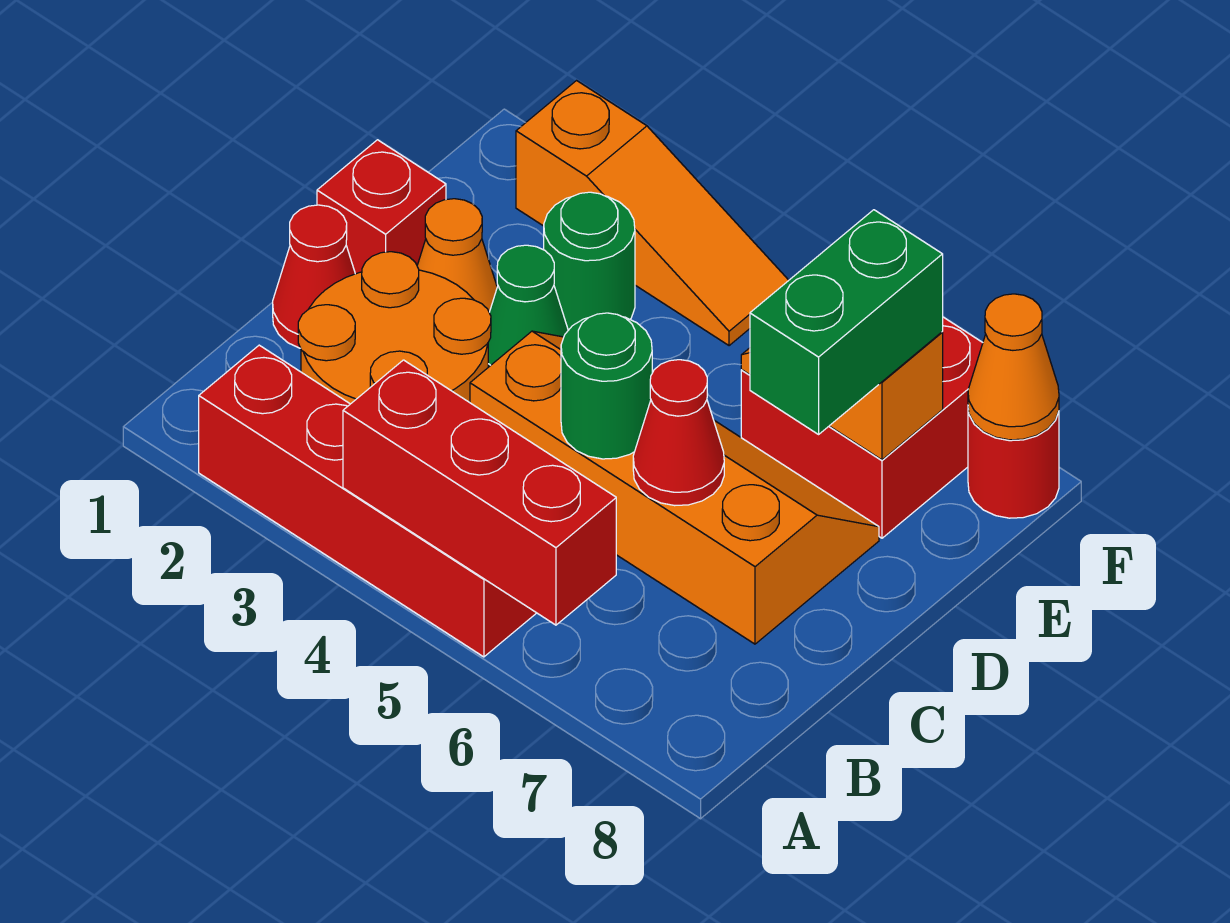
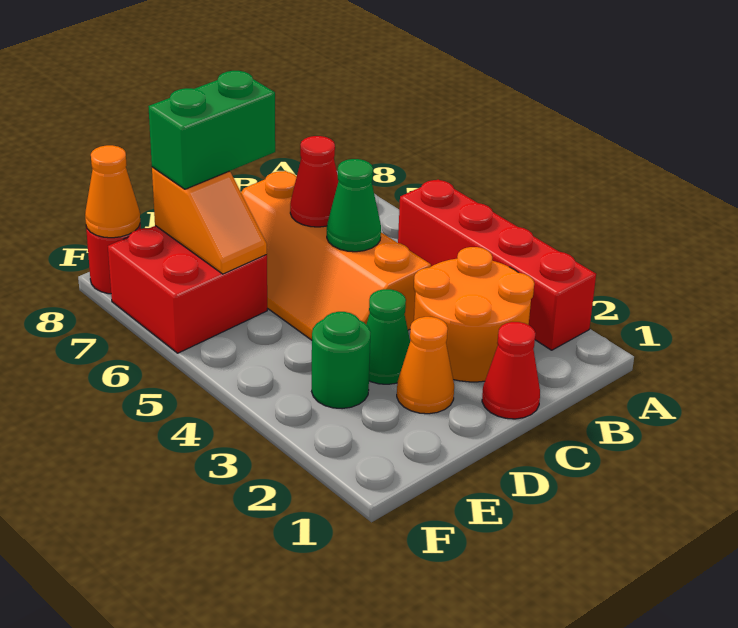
red 1x3 brick [343,360,616,625] -> none
green 1x1 round brick [561,313,652,459] -> green 1x1 cone [327,159,381,252]
red 1x1 brick [317,140,446,274] -> none
orange 1x3 slope [516,81,789,346] -> none

